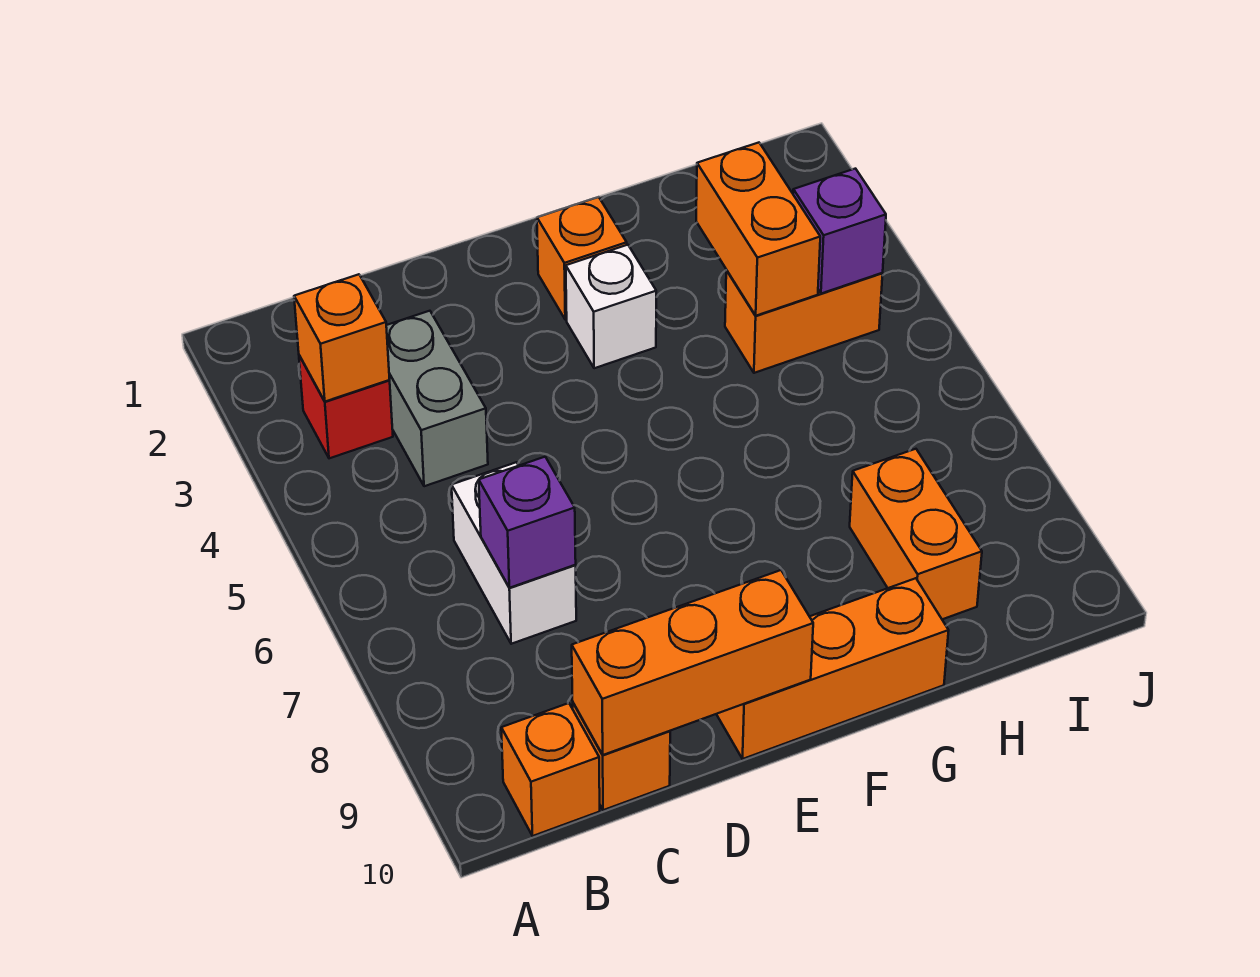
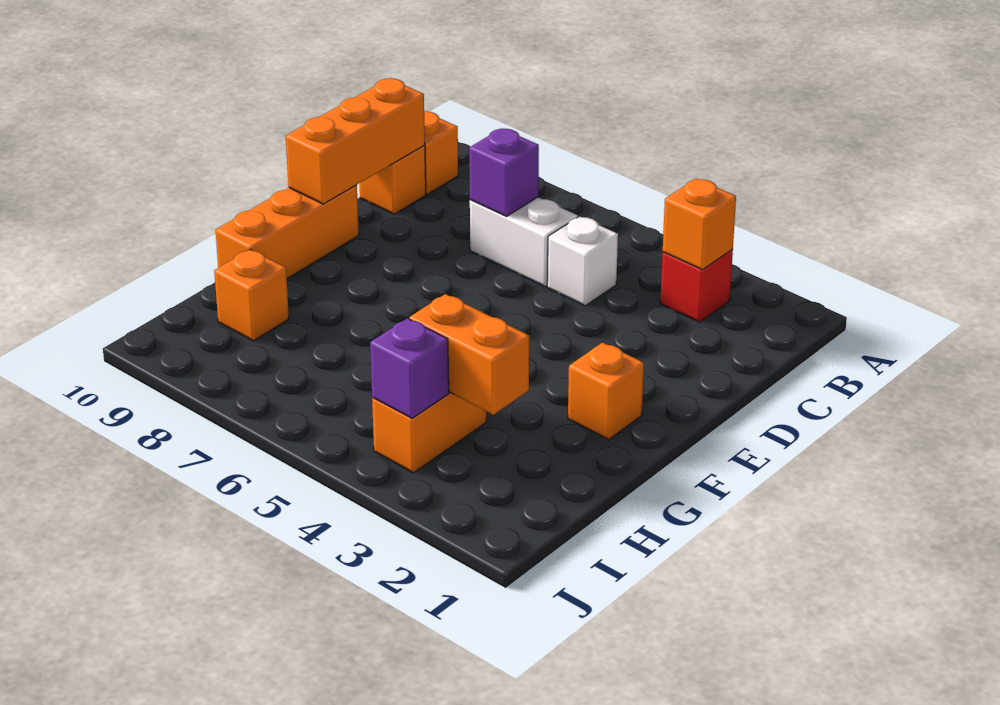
grey 1x2 brick [386,311,488,486] -> none
white 1x1 brick [566,245,656,368] -> white 1x1 brick moved to [547,216,618,306]
orange 1x2 brick [850,449,982,619] -> orange 1x1 brick [214,249,289,341]

